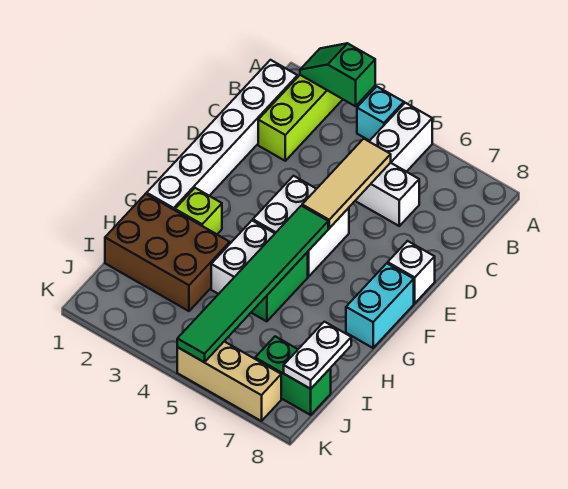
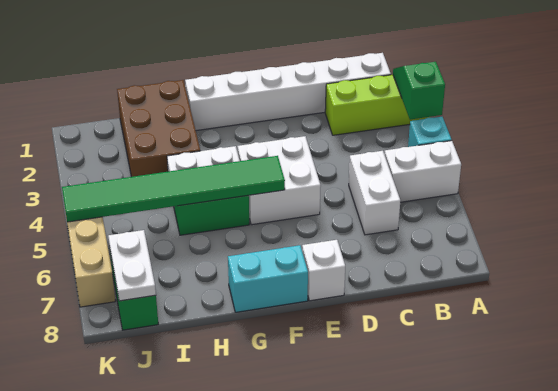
tan 1x3 tile [302,139,391,228] -> none
lime 1x1 brick [175,188,222,234] -> none
white 1x2 plate [284,322,351,389] -> white 1x2 plate turned to [108,230,156,301]

